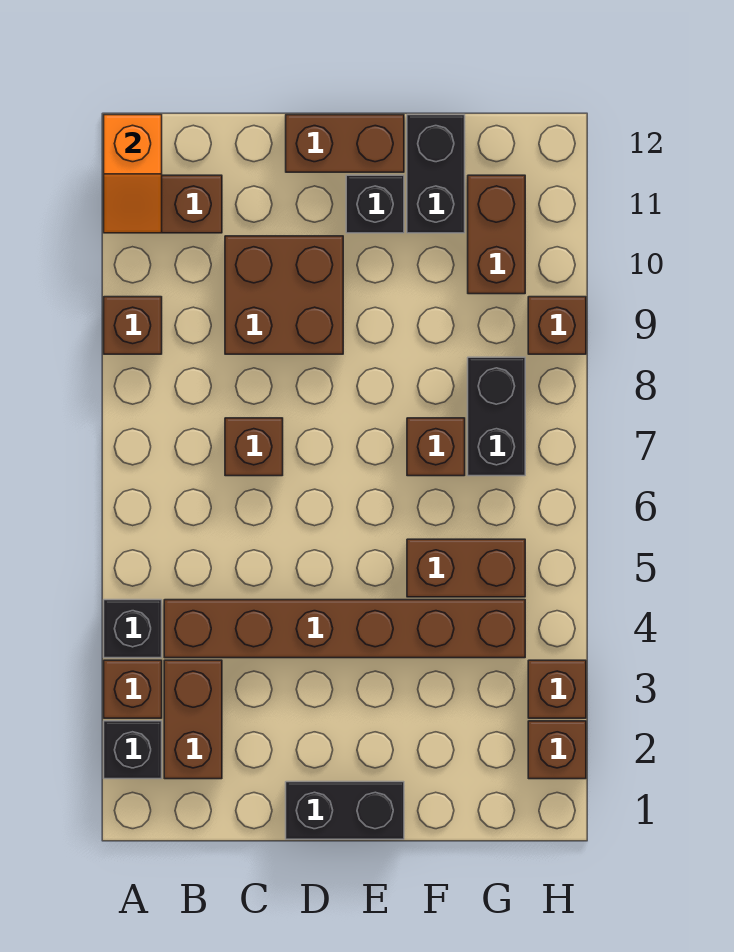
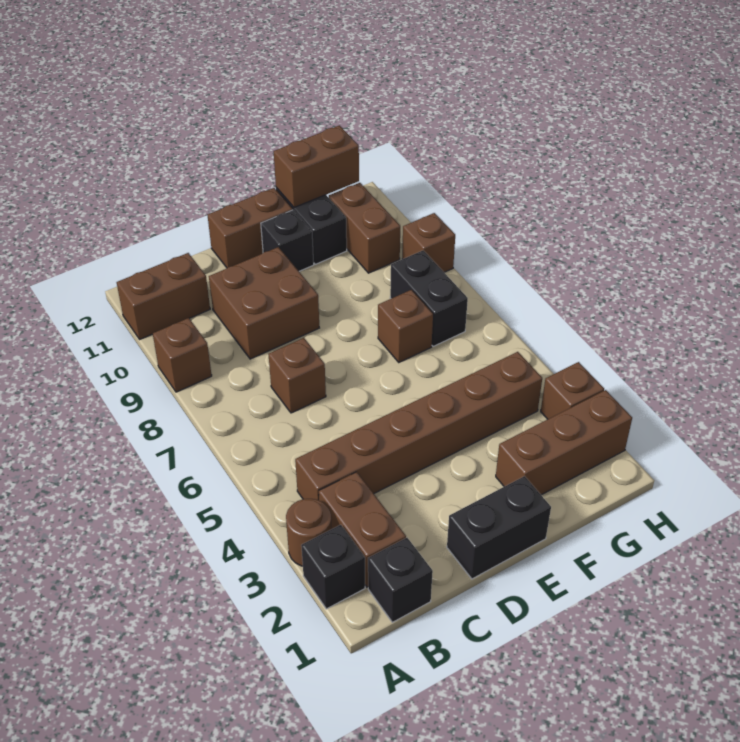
brown 1x1 brick [104,660,162,718] -> brown 1x1 round brick [286,499,332,566]
black 1x1 brick [104,600,162,658] -> black 1x1 brick moved to [368,538,433,622]
orange 1x2 slope [104,115,162,233] -> none
brown 1x2 brick [407,539,525,597] -> brown 1x2 brick moved to [274,125,359,208]
brown 1x1 brick [528,721,586,779] -> brown 1x3 brick [496,390,632,495]

